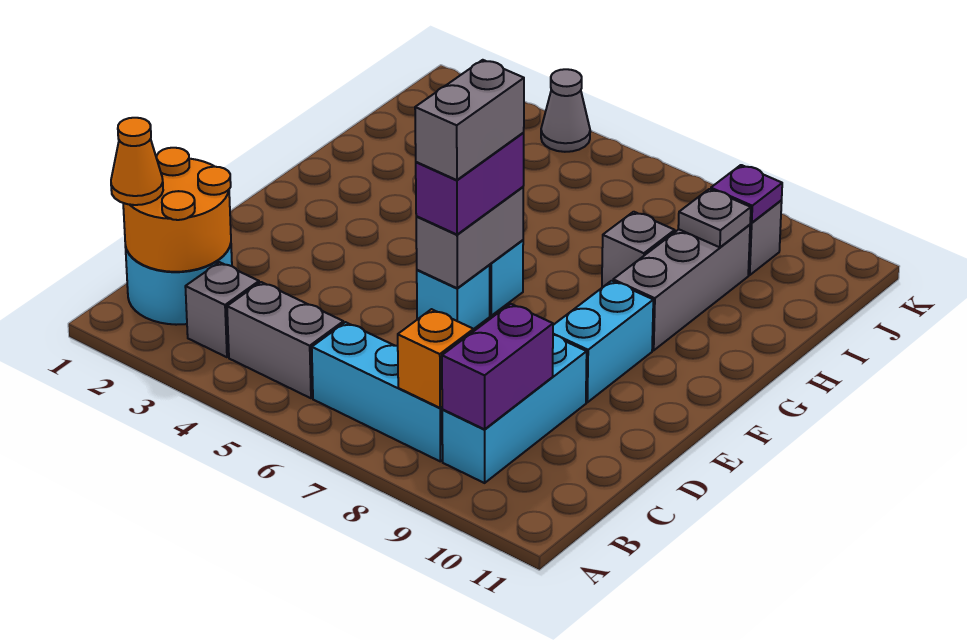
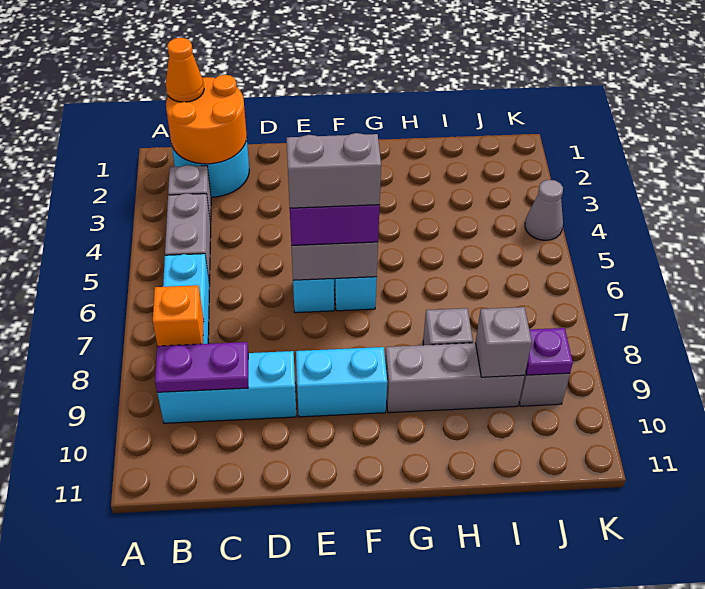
purple 1x2 brick [442,304,553,429] -> purple 1x2 plate [155,342,248,392]
grey 1x1 plate [678,189,751,247] -> grey 1x1 brick [476,307,532,377]

